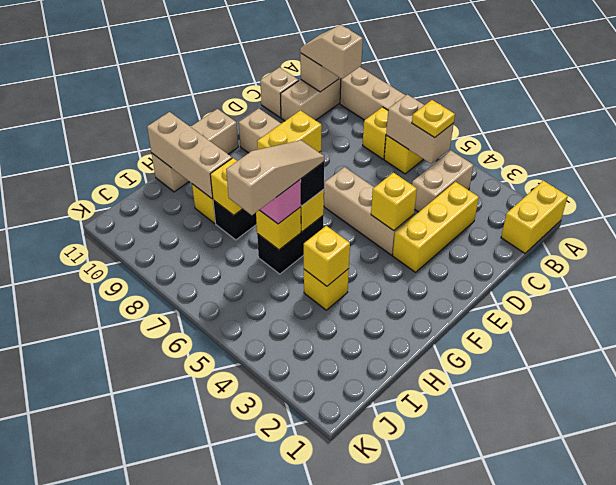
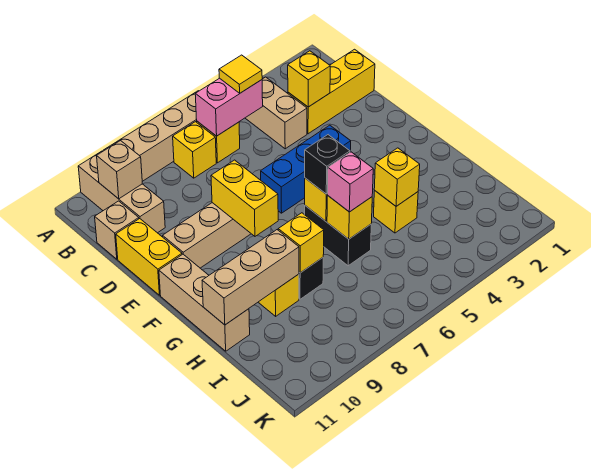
yellow 1x2 brick [501,181,568,253] -> yellow 1x2 brick moved to [116,219,182,295]
tan 1x2 brick [386,95,454,164] -> pink 1x2 brick [195,78,263,136]
yellow 1x1 plate [412,100,455,138] -> yellow 1x1 tile [219,55,262,93]
tan 1x2 slope [300,25,363,79] -> none
yellow 1x3 brick [393,182,479,272] -> yellow 1x3 brick turned to [288,49,375,134]
tan 1x3 brick [324,167,414,255] -> blue 1x3 brick [261,125,351,213]
yellow 1x1 brick [371,172,417,231] -> yellow 1x1 brick moved to [288,51,330,107]
tan 1x3 slope [226,140,324,215] -> none

